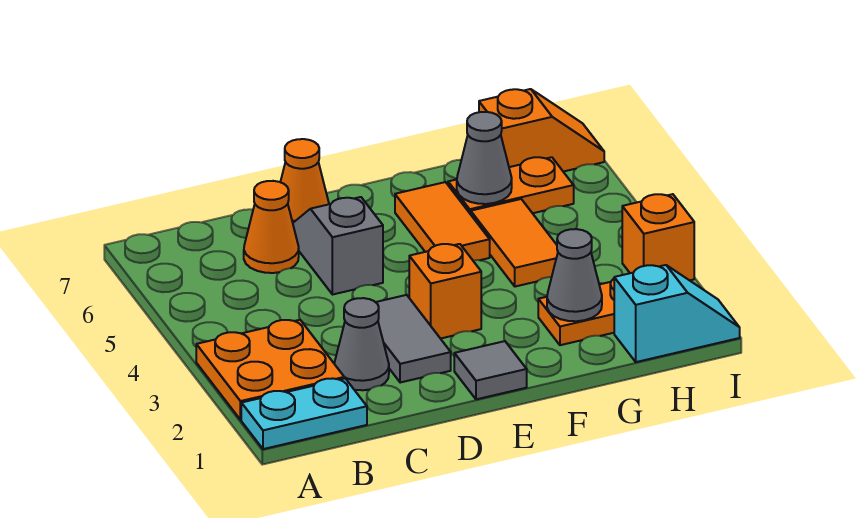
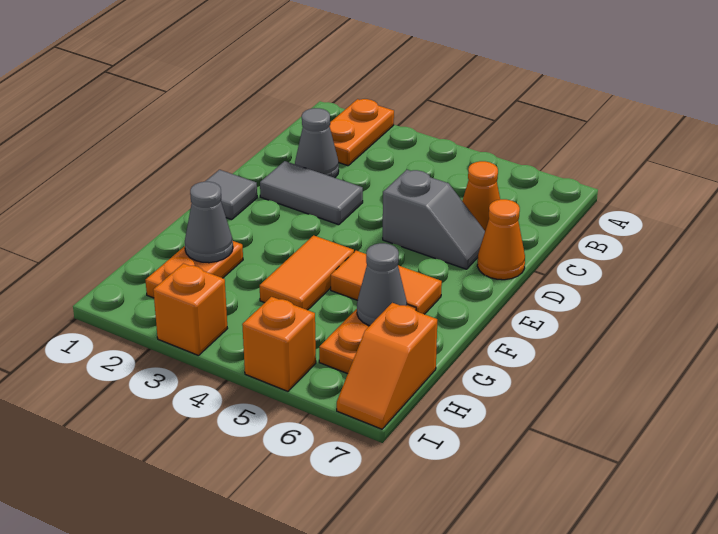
cyan 1x2 plate [241,378,367,449] -> none
orange 2x2 plate [196,320,344,420] -> orange 1x2 plate [330,99,394,166]
orange 1x1 brick [409,244,481,339] -> orange 1x1 brick moved to [242,297,316,391]
orange 1x2 tile [471,199,558,287] -> orange 1x2 tile turned to [260,235,354,310]
cyan 1x2 slope [614,265,740,362] -> none

